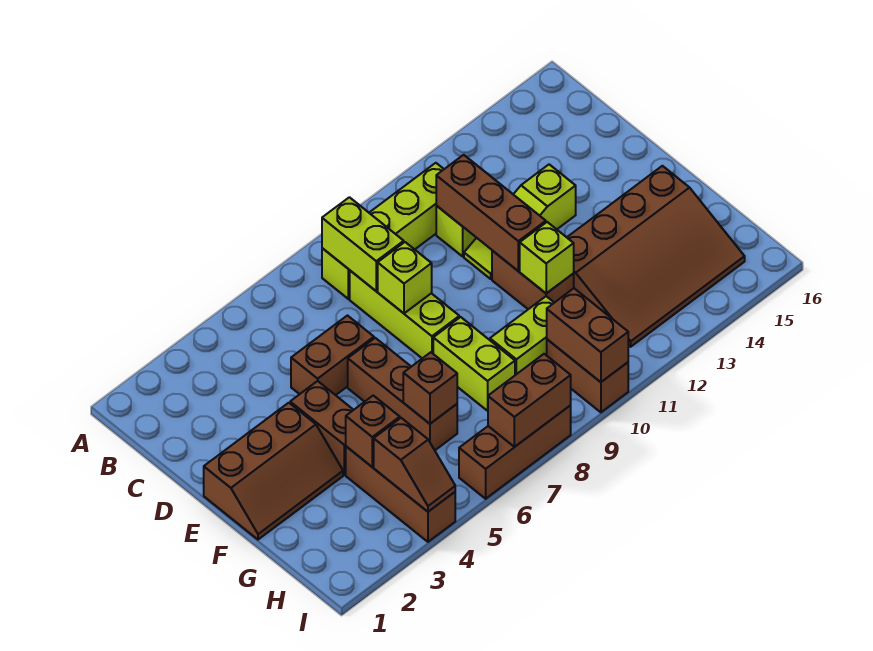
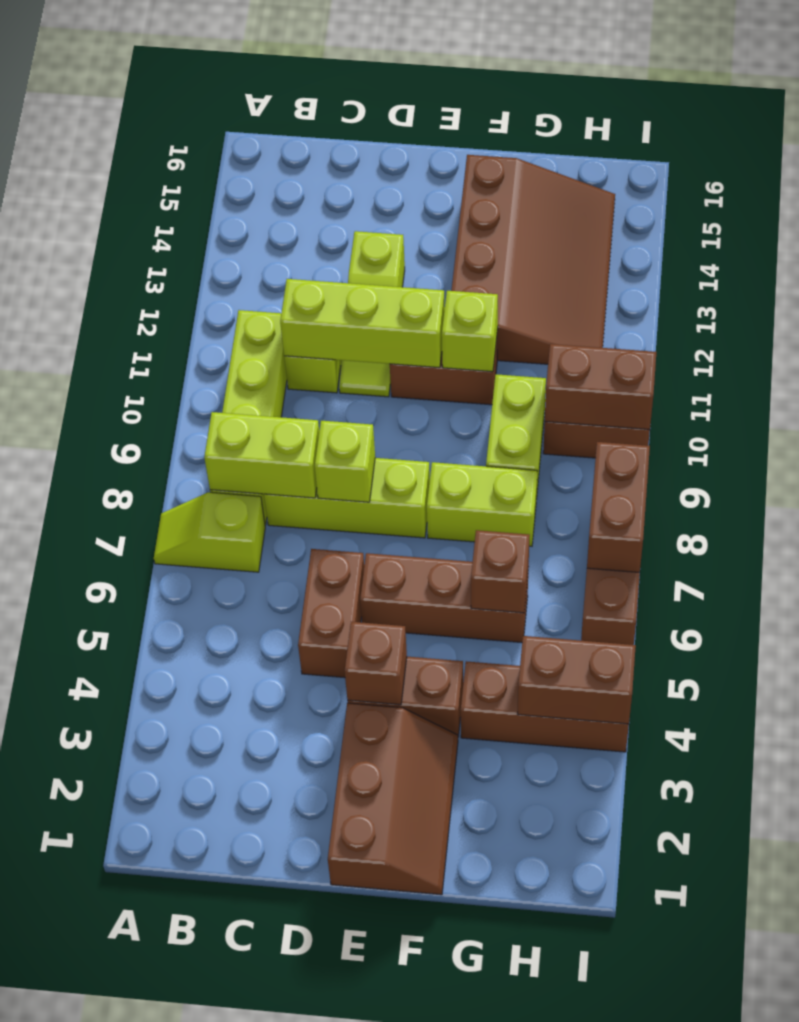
none -> lime 1x2 slope [154,492,265,572]
brown 1x3 brick [436,155,546,271] -> lime 1x3 brick [280,279,445,368]
brown 1x1 brick [346,395,400,467] -> brown 1x1 brick moved to [345,622,407,705]
brown 1x2 slope [374,418,455,512] -> brown 1x2 brick [517,636,636,724]

